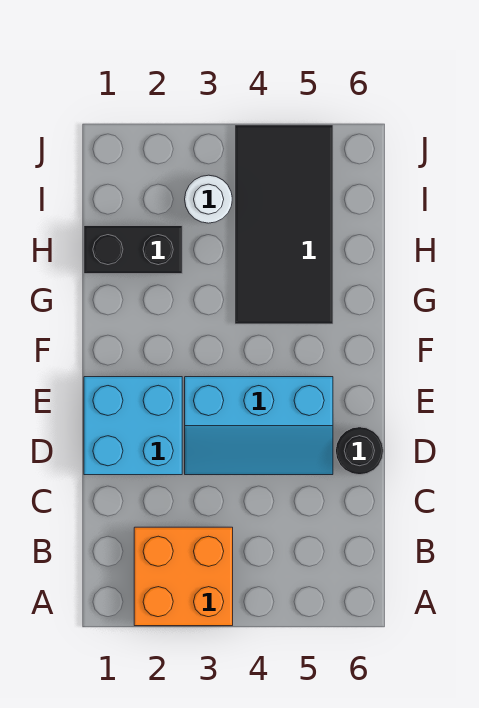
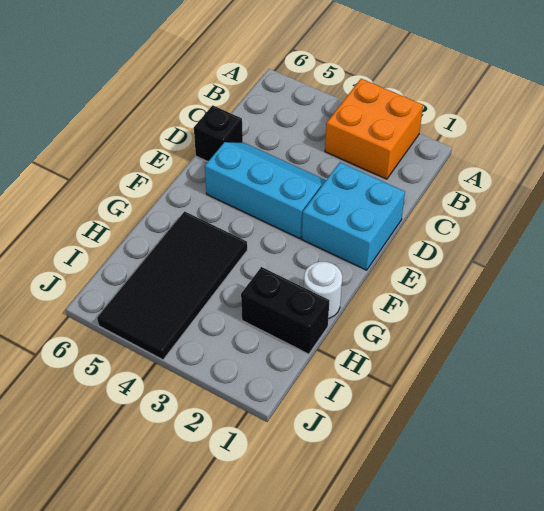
black 1x1 round brick [336,427,383,475] -> black 1x1 brick [194,105,243,162]
white 1x1 round brick [185,175,232,223] -> white 1x1 round brick moved to [304,262,342,319]

